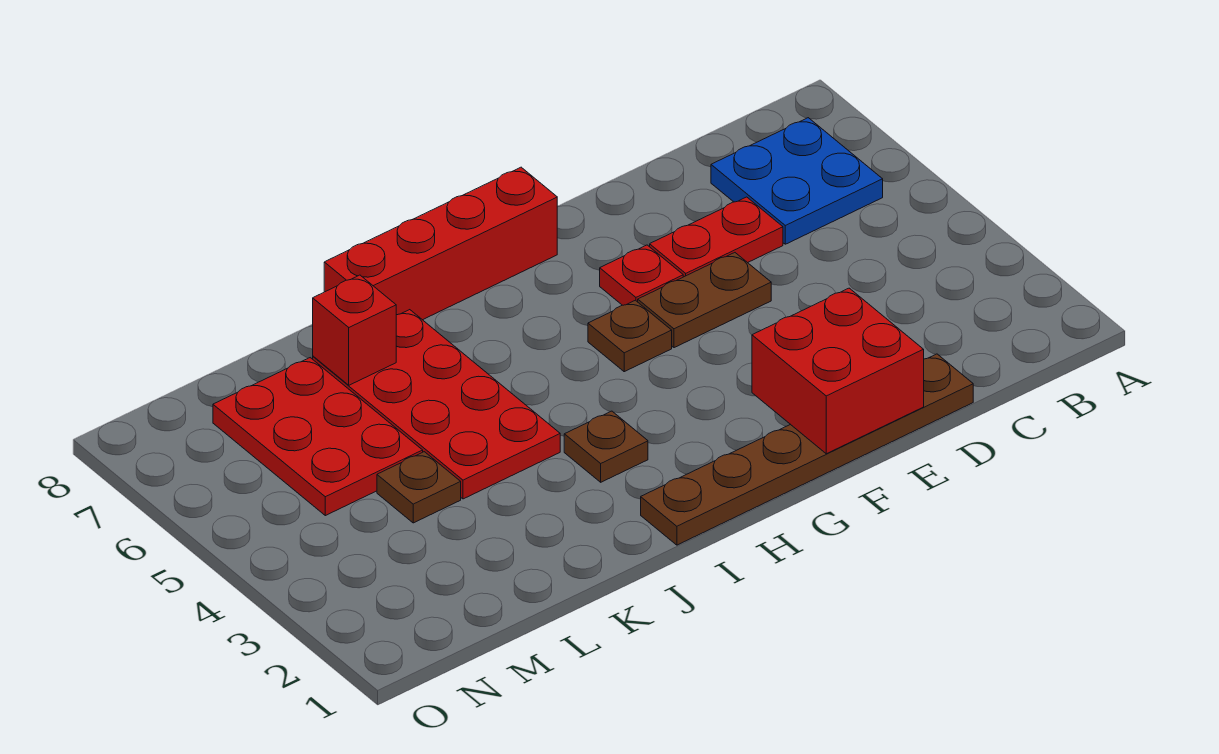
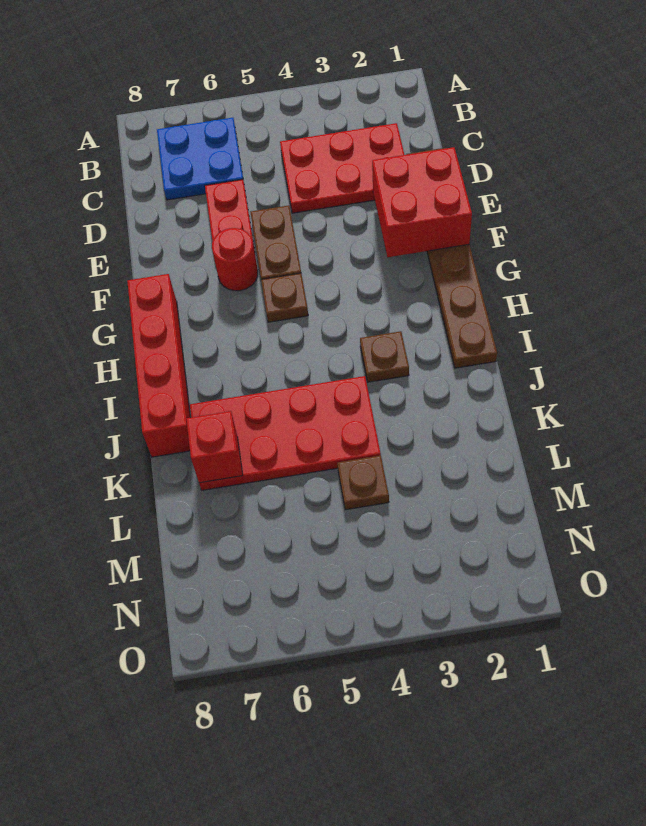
red 1x1 plate [600,245,683,305] -> red 1x1 round brick [212,228,258,291]
red 2x3 plate [213,358,423,516] -> red 2x3 plate moved to [280,123,404,213]

